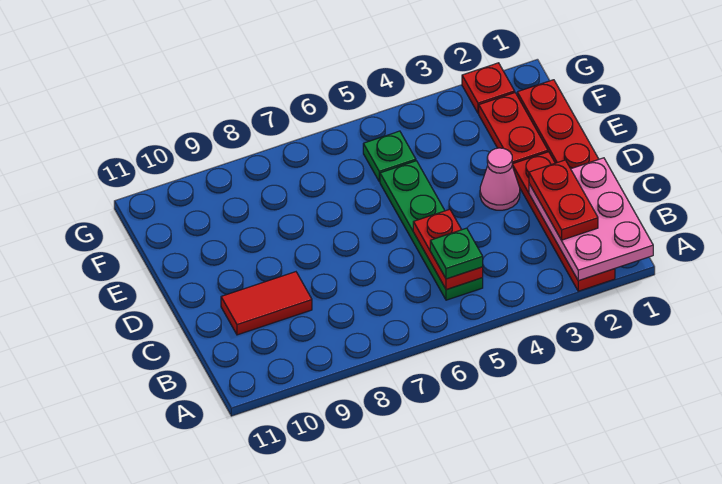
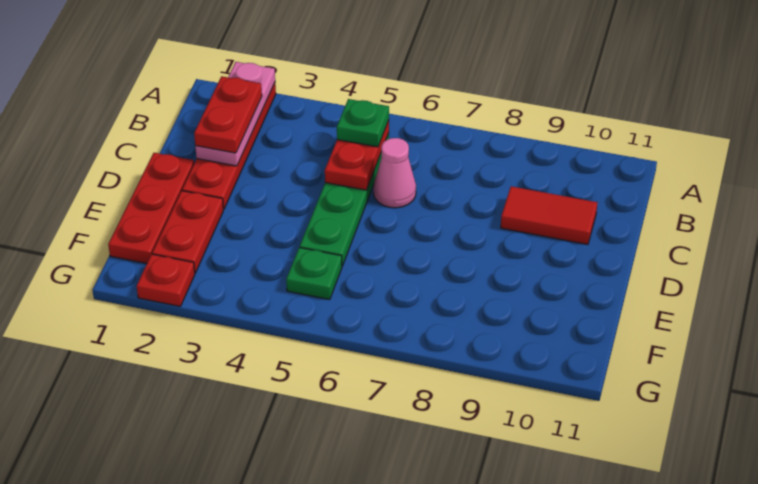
pink 2x3 plate [529,158,653,281] -> pink 1x3 plate [195,62,275,166]
pink 1x1 cone [480,148,520,210] -> pink 1x1 cone moved to [374,138,416,208]

